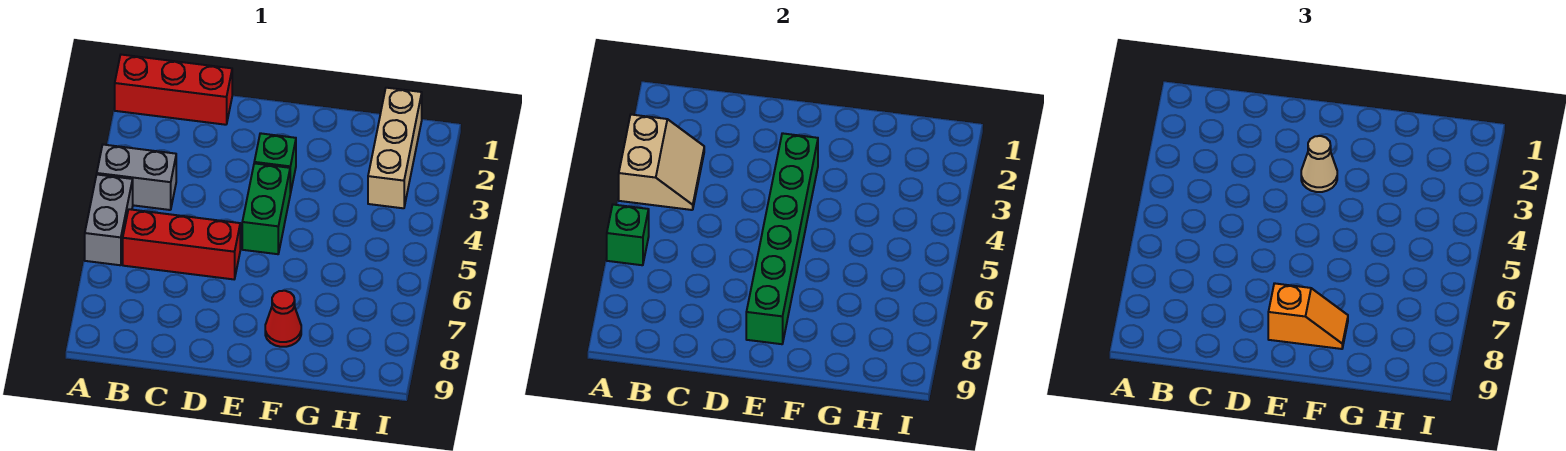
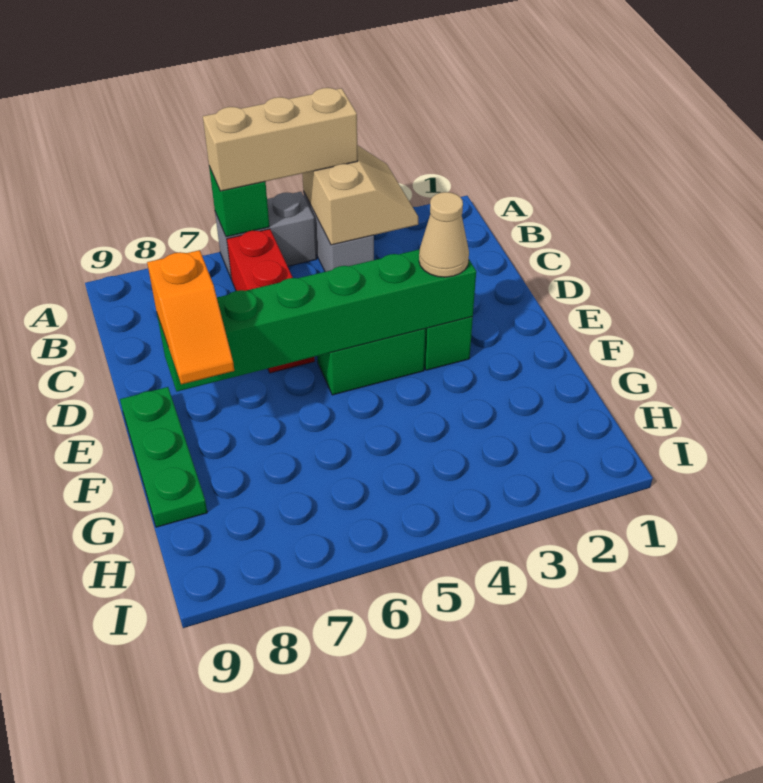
red 1x3 brick [115,55,232,125] -> none
tan 2x2 slope [619,115,704,210] -> tan 2x2 slope turned to [302,145,418,245]
none -> green 1x3 plate [120,387,207,527]
red 1x1 cone [265,291,301,347] -> none
tan 1x3 brick [368,88,422,208] -> tan 1x3 brick moved to [203,88,358,191]

